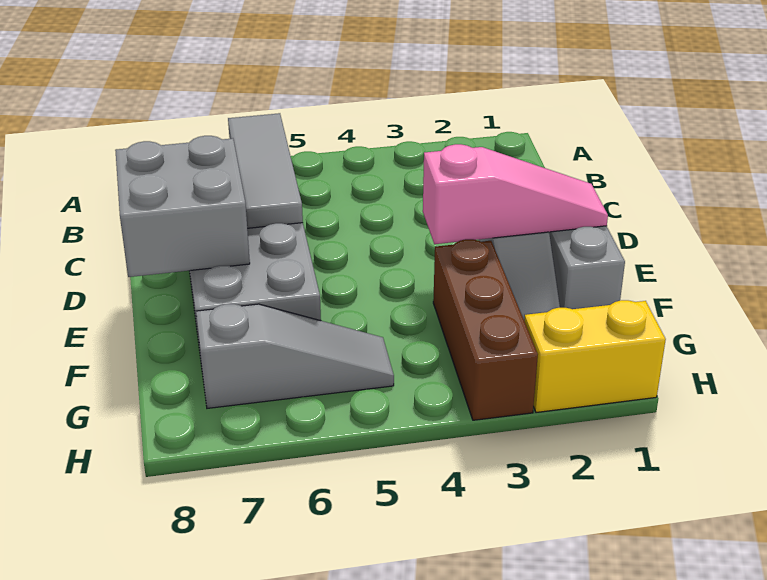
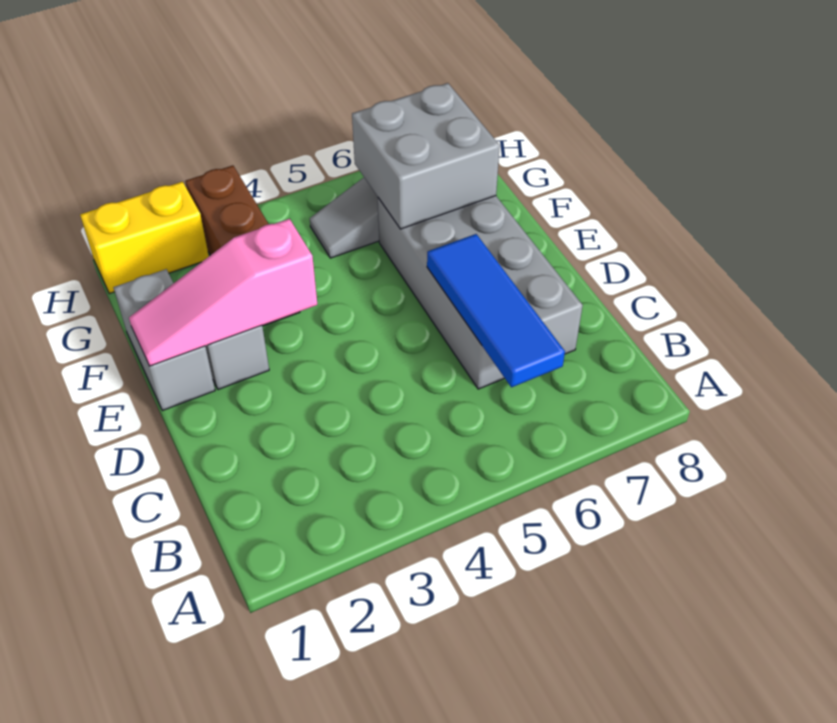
grey 1x3 tile [228,113,303,228] -> blue 1x3 tile [427,234,565,387]
grey 2x2 brick [115,136,250,277] -> grey 2x2 brick moved to [352,83,500,229]

